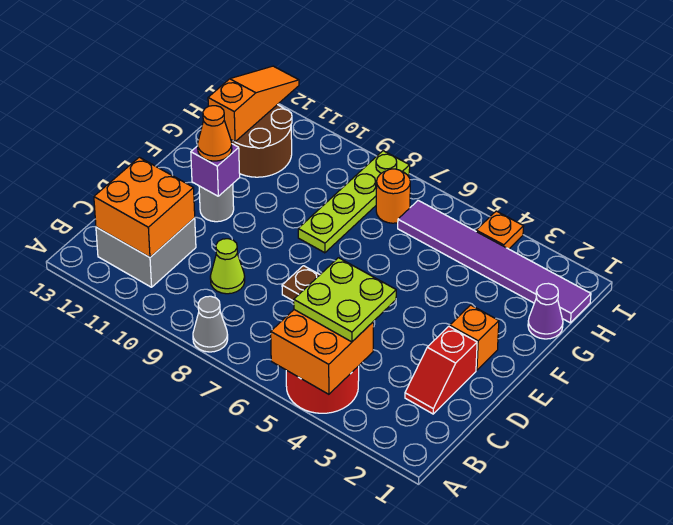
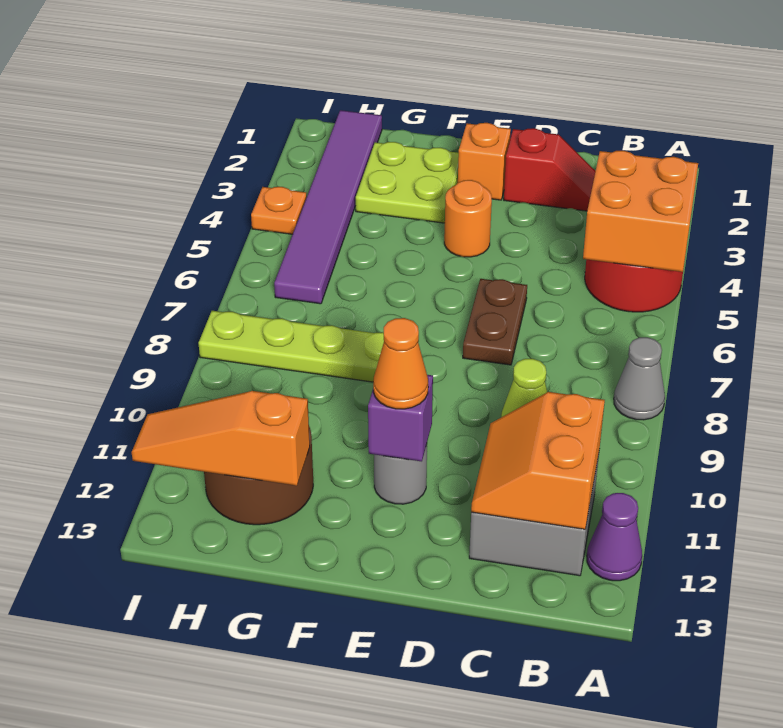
lime 2x2 plate [294,258,396,342] -> lime 2x2 plate moved to [356,142,459,223]
orange 2x2 brick [94,157,195,257] -> orange 2x2 slope [471,392,605,529]
purple 1x1 cone [528,283,563,339] -> purple 1x1 cone moved to [587,493,642,581]
orange 1x1 round brick [376,169,410,223] -> orange 1x1 round brick moved to [444,180,492,257]

